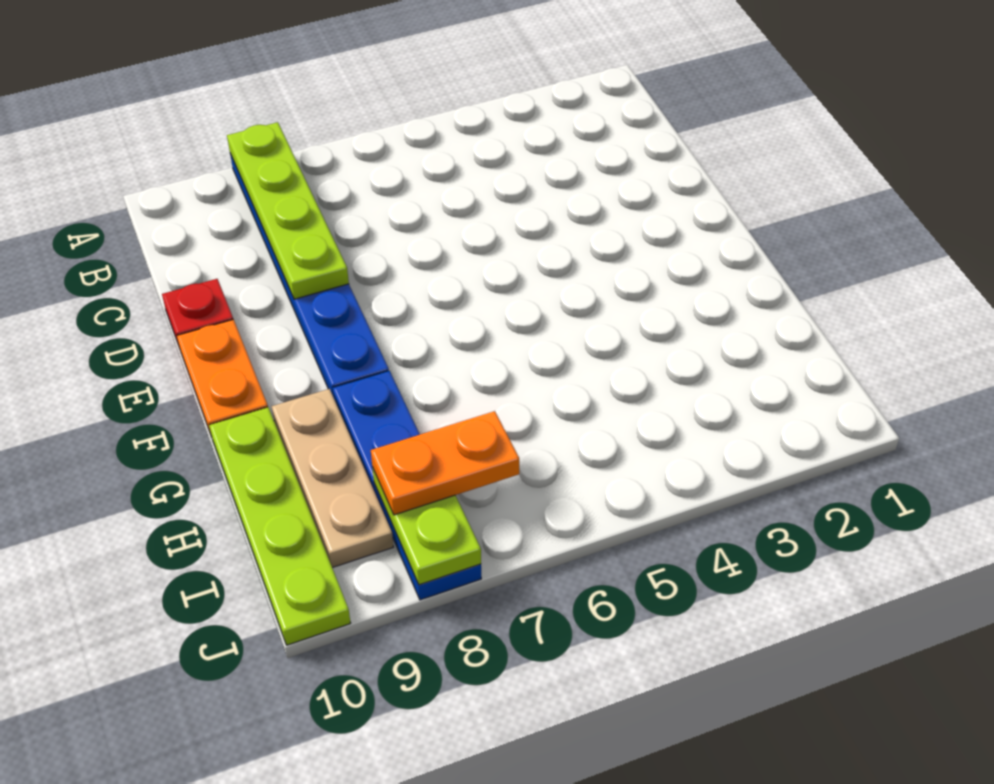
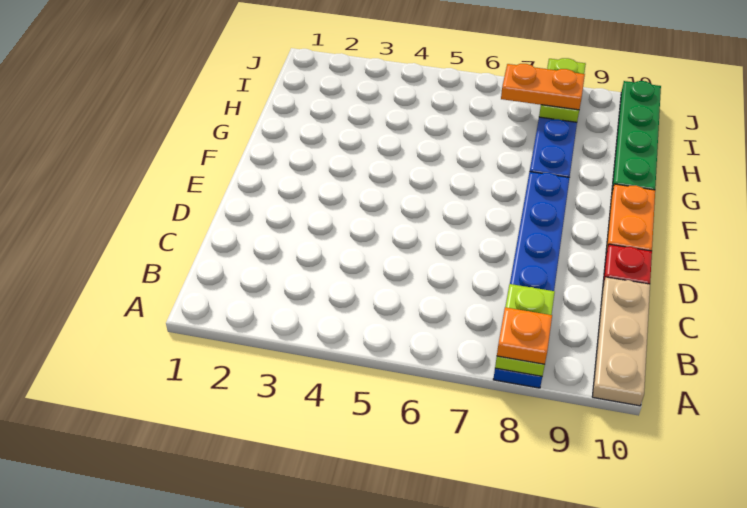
lime 1x4 plate [227,122,349,299] -> lime 1x2 plate [495,284,555,376]
none -> orange 1x1 plate [497,307,552,365]
tan 1x3 plate [272,389,393,568] -> tan 1x3 plate moved to [592,277,650,406]
lime 1x4 plate [209,407,351,645] -> green 1x4 plate [612,81,661,191]

